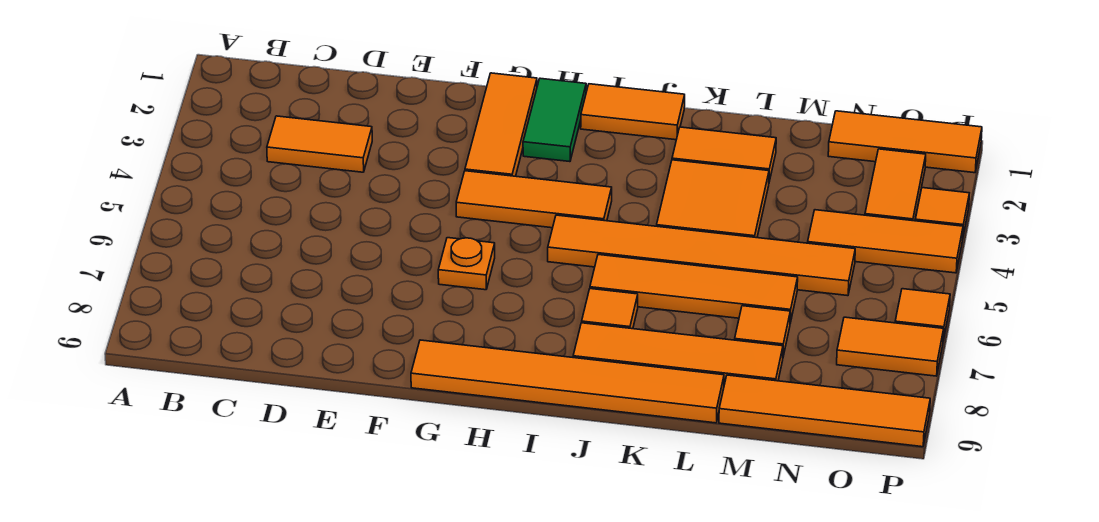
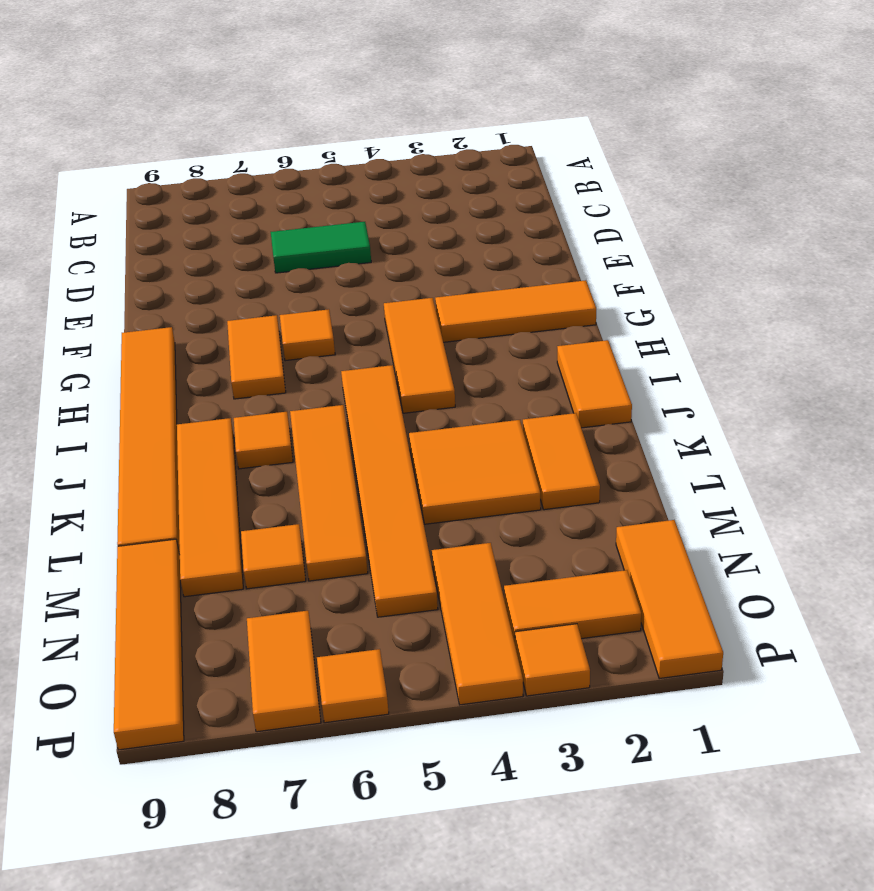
orange 1x2 tile [267,116,372,172] -> orange 1x2 tile moved to [227,315,286,399]
orange 1x1 plate [438,238,495,290] -> orange 1x1 tile [280,309,335,361]
green 1x2 tile [523,78,586,162] -> green 1x2 tile moved to [271,222,371,273]

